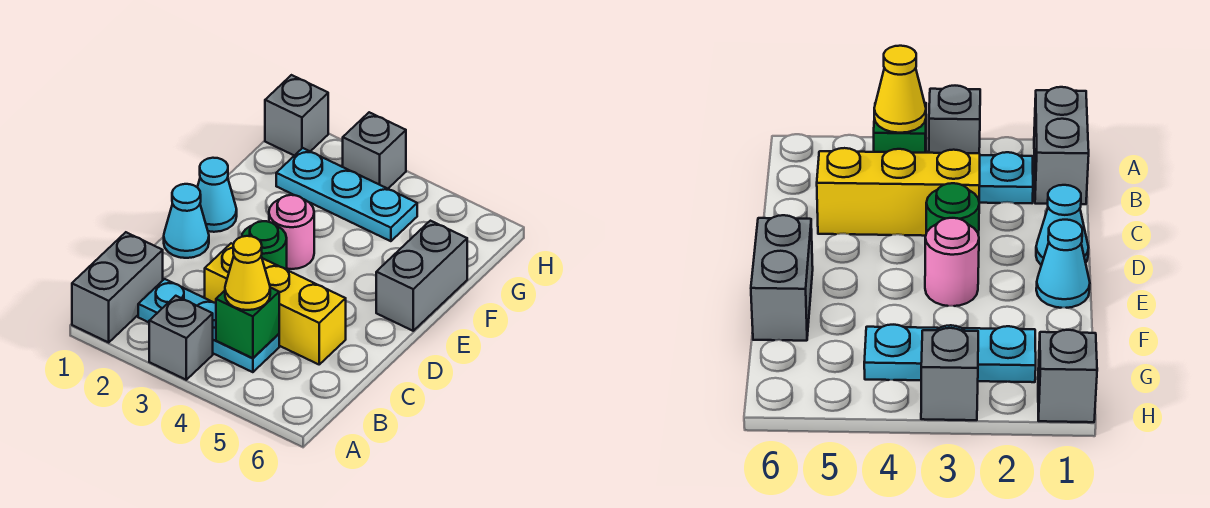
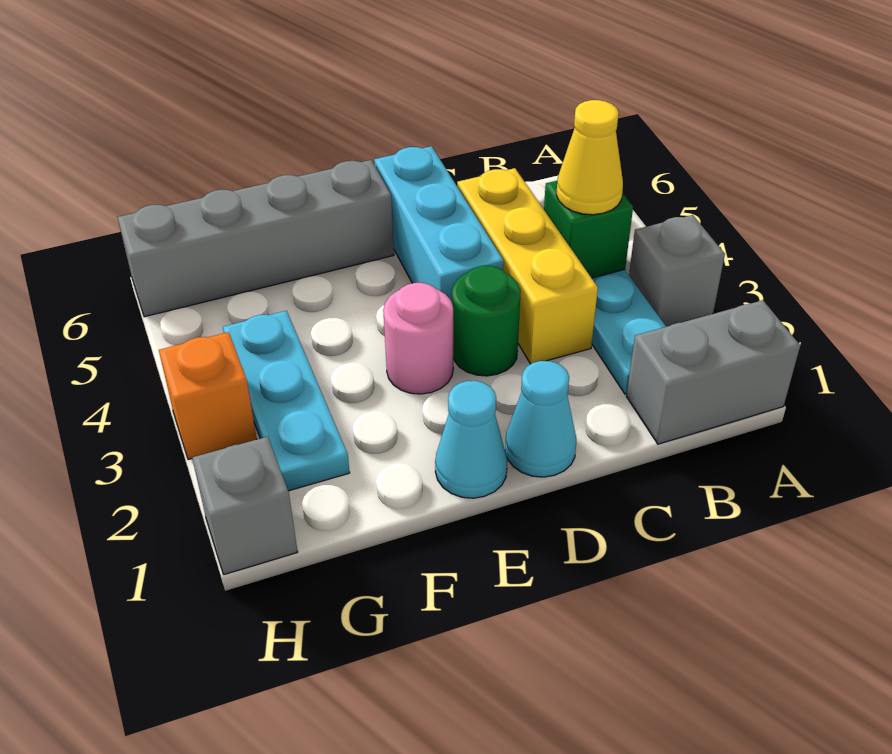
none -> cyan 1x3 brick [374,146,504,302]
grey 1x2 brick [376,221,467,331] -> grey 1x4 brick [117,160,394,317]
grey 1x1 brick [343,112,406,189] -> orange 1x1 brick [159,332,257,459]

